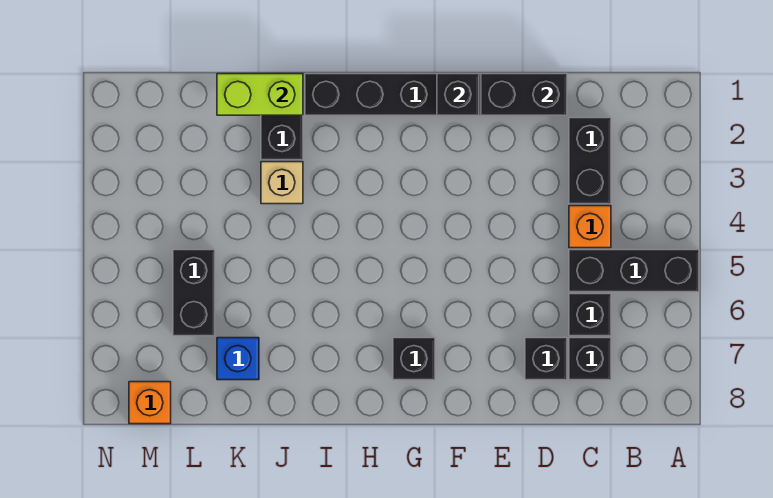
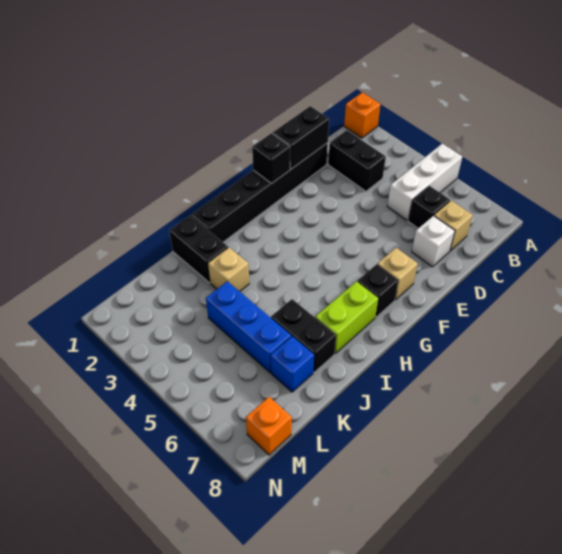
black 1x3 brick [569,250,699,292] -> white 1x3 brick [387,144,462,220]
orange 1x1 brick [569,206,611,248] -> orange 1x1 brick moved to [344,92,380,138]
black 1x1 brick [569,338,611,380] -> tan 1x1 brick [434,201,473,251]
black 1x1 brick [525,338,567,380] -> white 1x1 brick [412,216,455,267]
none -> tan 1x1 brick [377,248,418,300]
lime 1x2 brick [217,74,303,115] -> lime 1x2 brick moved to [315,282,378,353]
none -> blue 1x3 brick [206,281,291,372]
black 1x2 brick [173,250,215,336] -> black 1x2 brick moved to [271,299,336,372]

